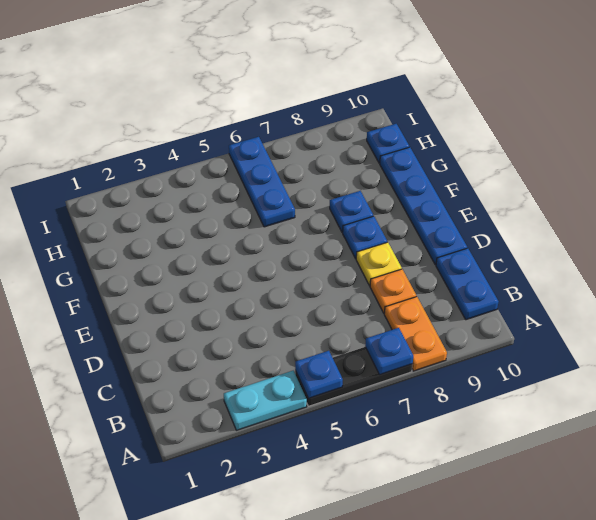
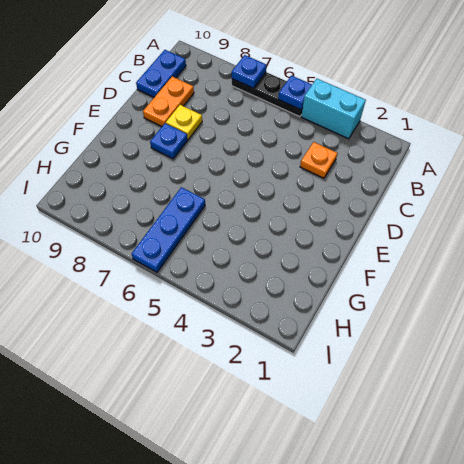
cyan 1x2 plate [224,371,307,430] -> cyan 1x2 brick [301,79,366,139]
orange 1x2 plate [384,297,447,371] -> orange 1x2 plate moved to [143,76,194,126]
orange 1x1 plate [370,269,416,313] -> orange 1x1 plate moved to [300,142,337,178]
blue 1x4 plate [380,147,467,265] -> none
blue 1x1 plate [330,191,373,233] -> none
blue 1x1 plate [367,124,409,163] -> none

